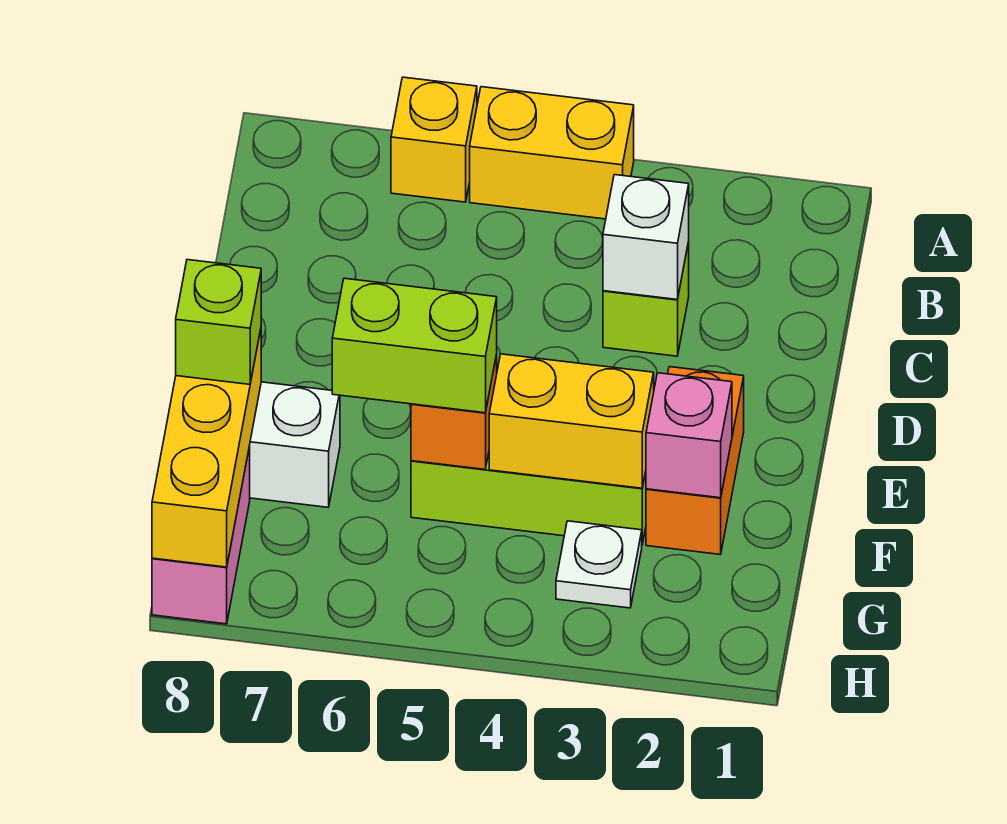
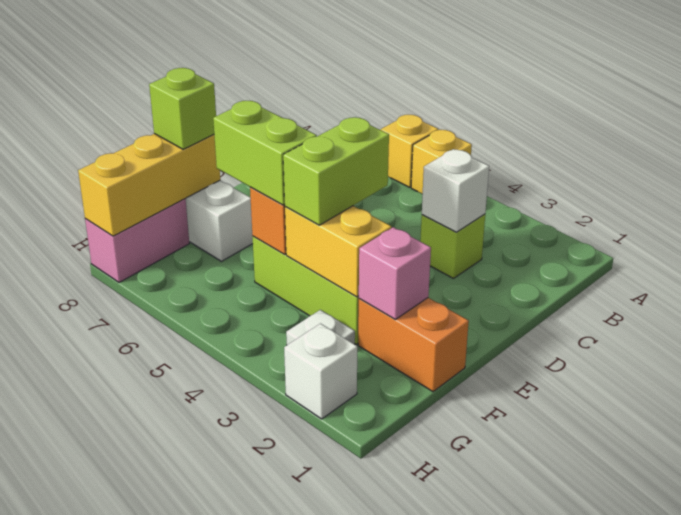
yellow 1x2 brick [470,87,634,219] -> yellow 1x1 brick [411,130,472,194]
orange 1x2 brick [646,367,744,555] -> orange 1x2 brick turned to [358,298,469,392]
none -> lime 1x2 brick [283,117,389,225]
none -> white 1x1 brick [284,324,357,419]

